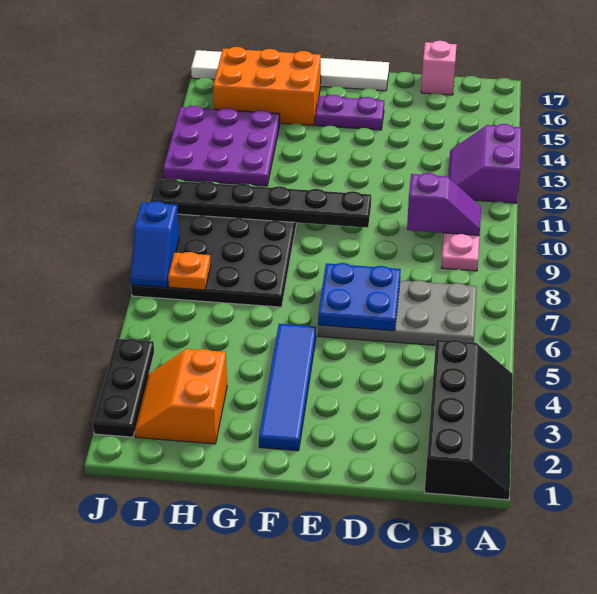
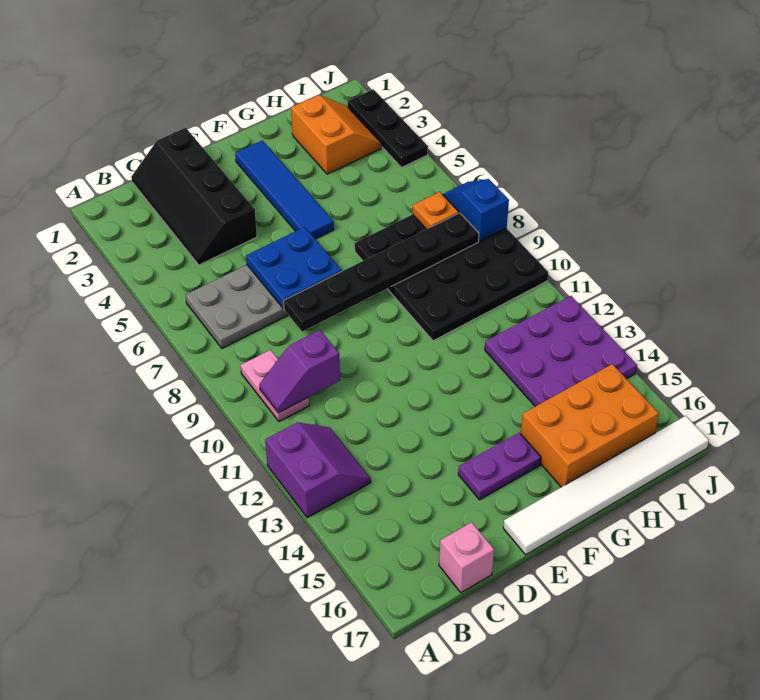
black 2x4 slope [425,340,513,500] -> black 2x4 slope moved to [131,128,257,265]
black 1x6 plate [150,179,371,228] -> black 1x6 plate moved to [283,213,479,332]

